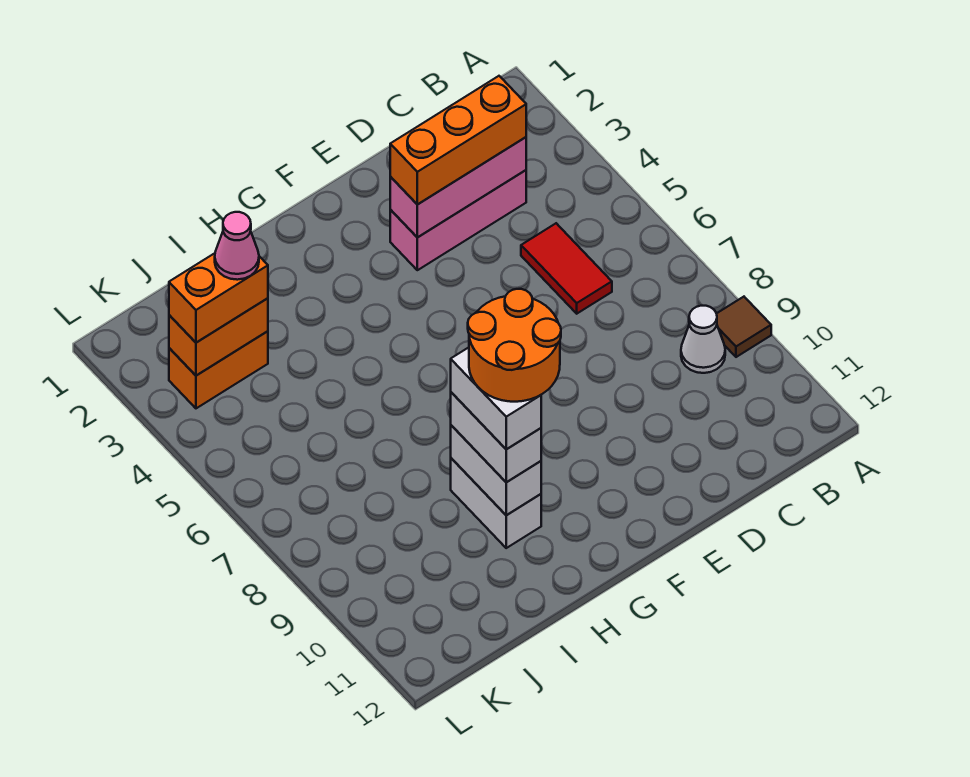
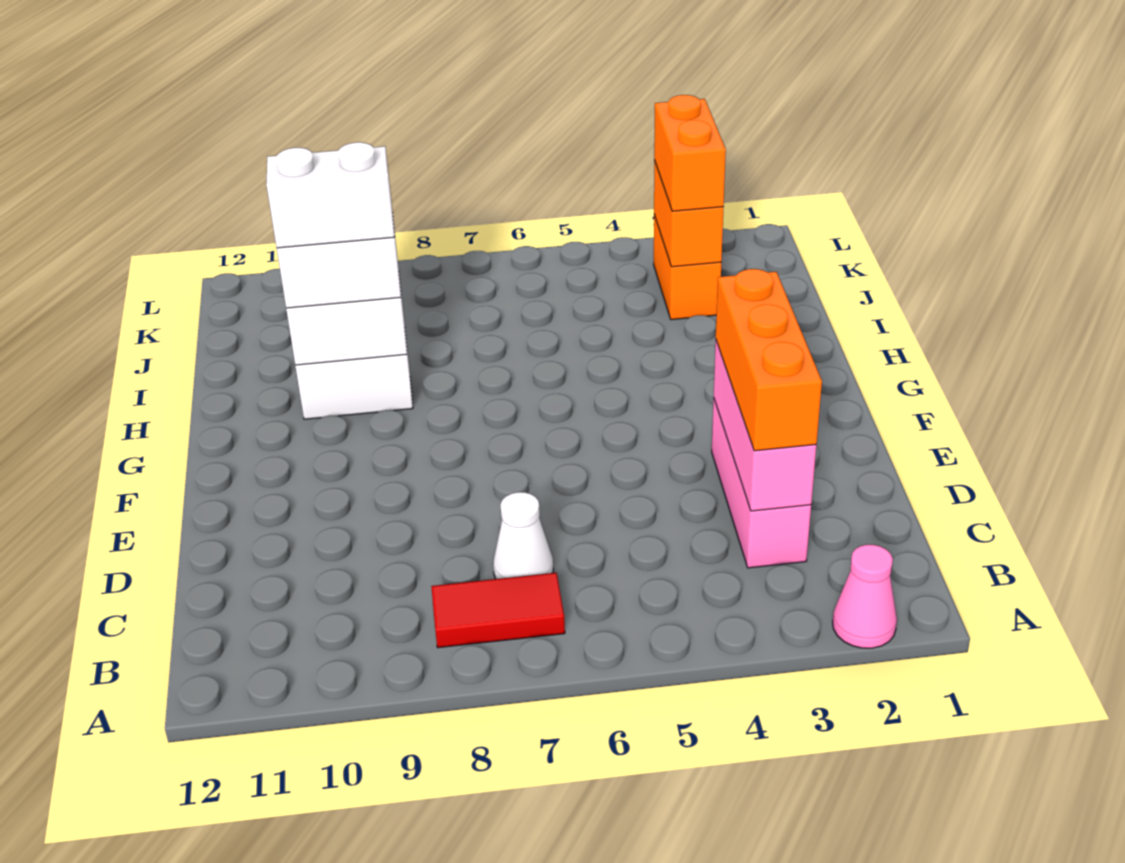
brown 1x1 tile [717,297,771,357] -> none
white 1x1 cone [681,306,725,373] -> white 1x1 cone moved to [493,492,553,579]
red 1x2 tile [521,223,612,314] -> red 1x2 tile moved to [431,573,565,648]
orange 2x2 round brick [468,289,561,402] -> none
pink 1x1 cone [215,212,259,280] -> pink 1x1 cone moved to [833,545,897,648]

